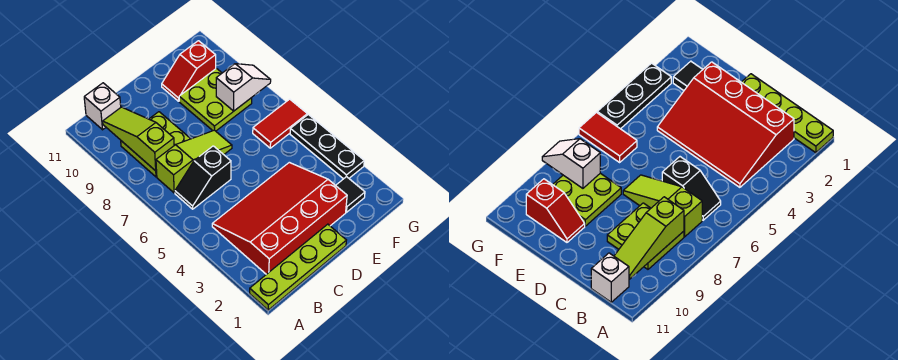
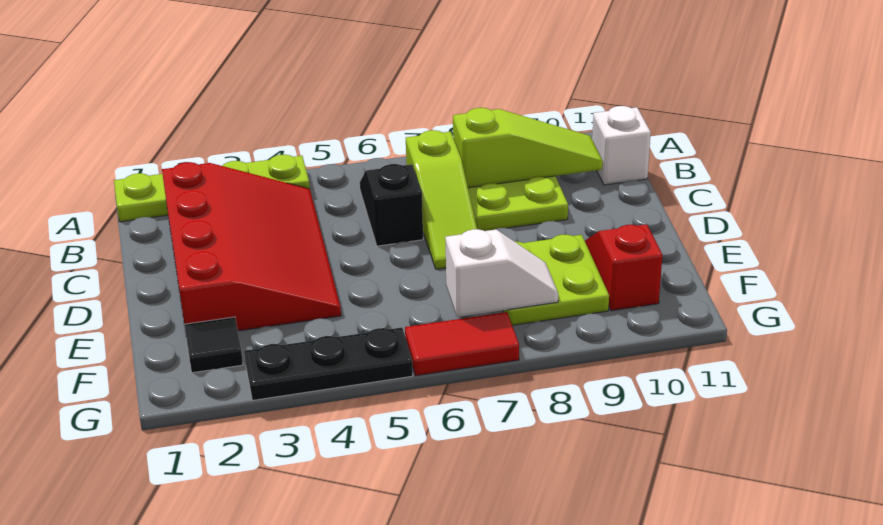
lime 1x4 plate [250,224,346,310] -> lime 1x4 plate turned to [114,155,310,222]
red 1x2 tile [253,99,307,148] -> red 1x2 tile turned to [405,312,519,376]
white 1x2 slope [216,64,271,111] -> white 1x2 slope turned to [445,229,558,317]

